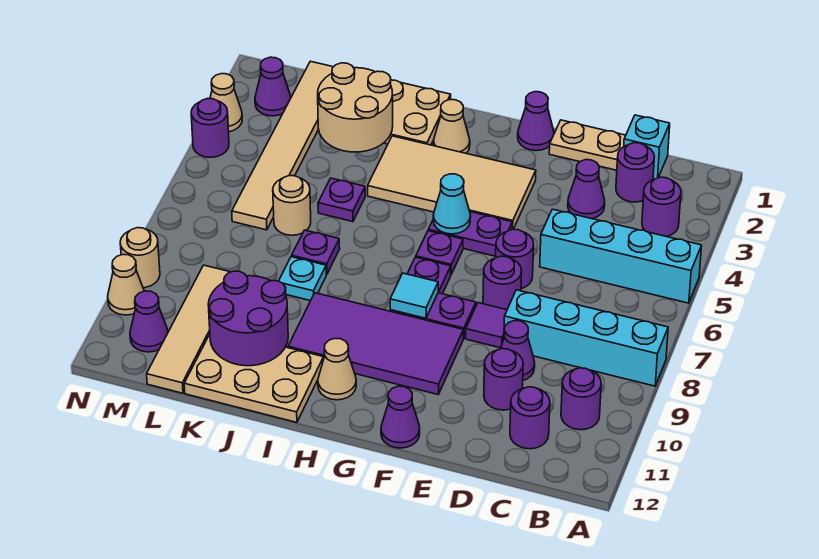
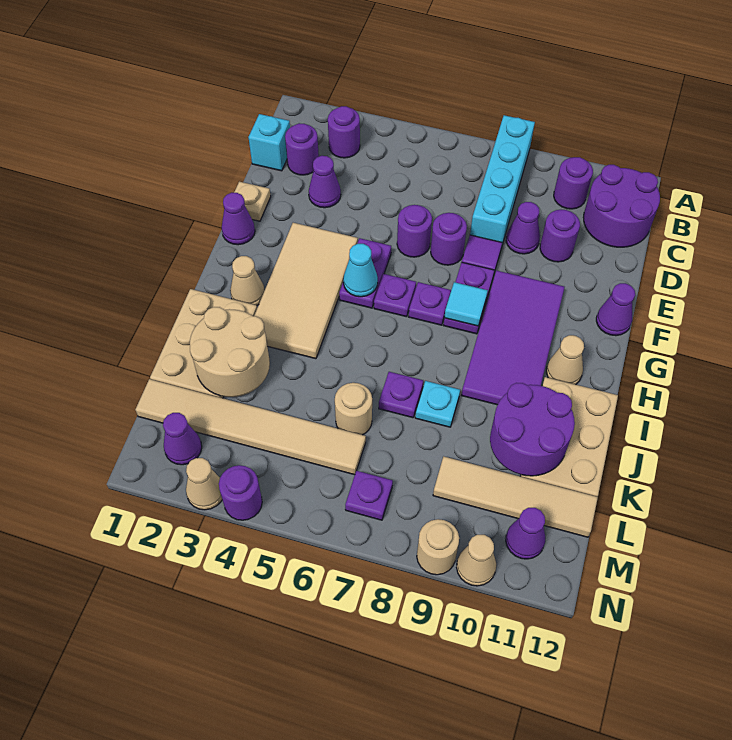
cyan 1x4 brick [540,209,702,303] -> none
purple 1x1 round brick [510,387,550,449] -> purple 2x2 round brick [583,165,660,247]
tan 1x2 plate [549,120,626,170] -> tan 1x1 plate [234,182,271,221]
purple 1x1 plate [318,178,365,222] -> purple 1x1 plate moved to [345,471,393,520]

